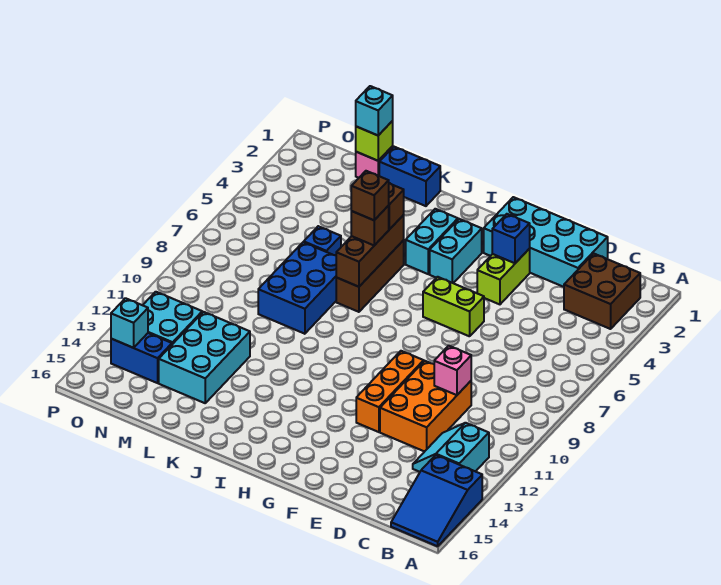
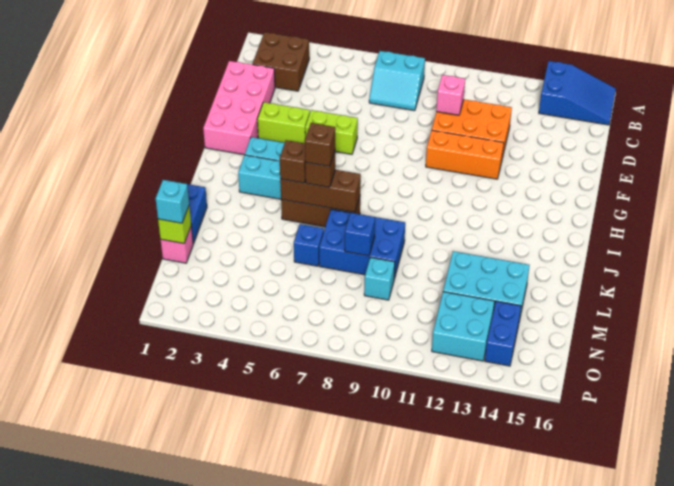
cyan 2x2 slope [413,423,489,472] -> cyan 2x2 slope moved to [369,51,425,111]
cyan 2x4 brick [484,197,608,287] -> pink 2x4 brick [203,61,275,155]
blue 1x1 brick [492,214,530,263] -> blue 1x1 brick moved to [345,213,375,256]
lime 1x2 brick [423,277,484,336] -> lime 1x2 brick turned to [305,110,358,154]
cyan 1x1 brick [111,298,148,348] -> cyan 1x1 brick moved to [364,257,395,300]

